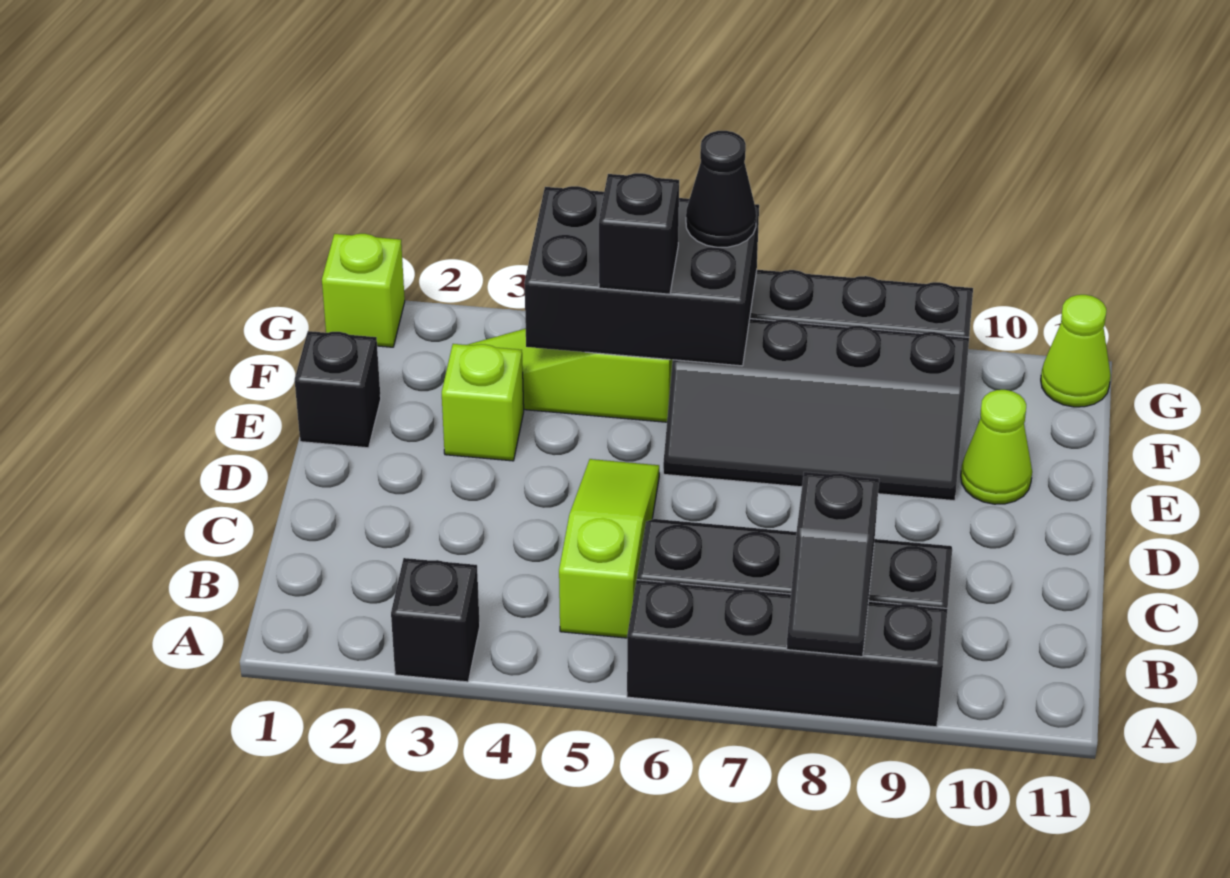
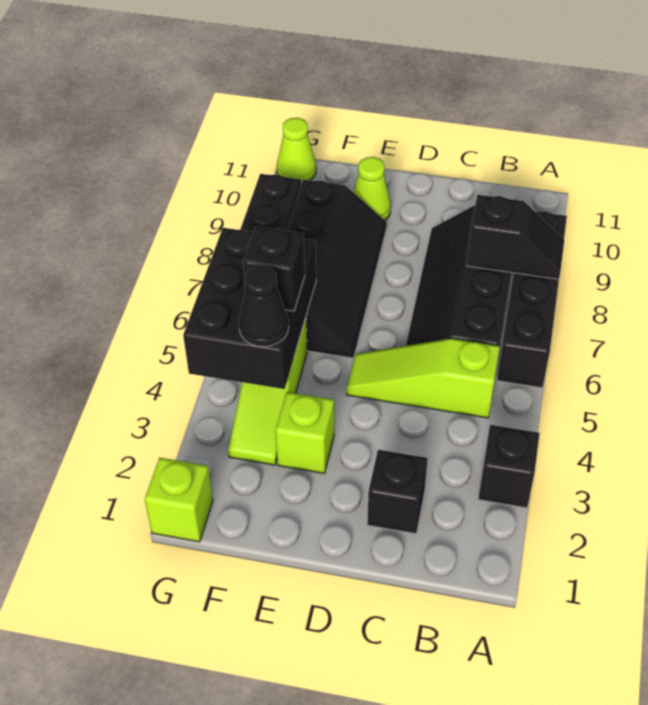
black 1x1 brick [295,331,381,448] -> black 1x1 brick moved to [367,450,428,534]
black 1x1 cone [686,131,756,247] -> black 1x1 cone moved to [239,266,289,347]

